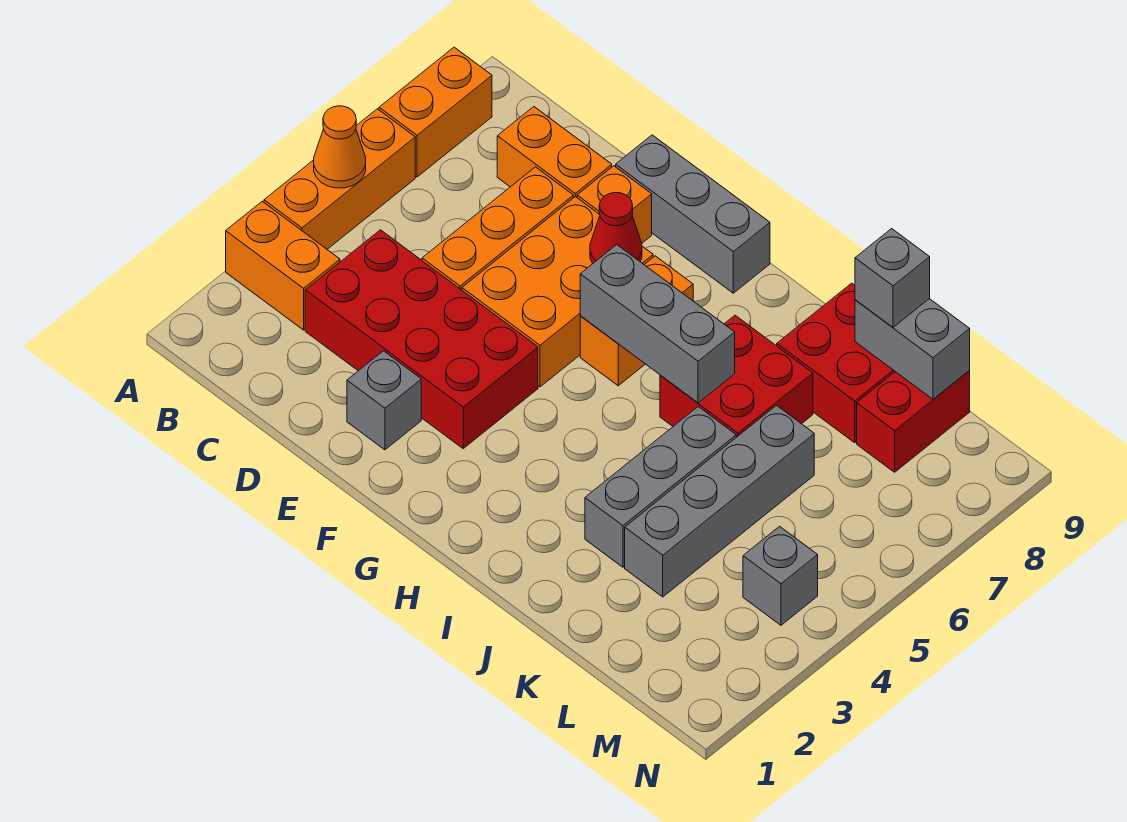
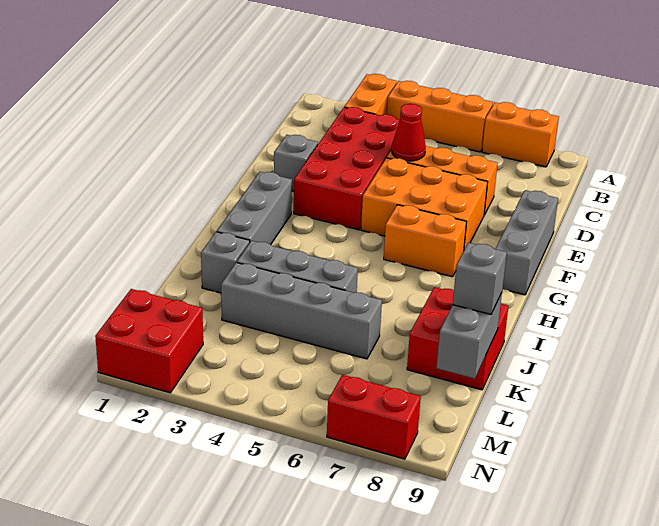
orange 1x1 cone [314,106,366,188] -> none
orange 1x2 brick [497,107,612,198] -> none
orange 1x1 brick [577,166,652,243] -> none
red 1x1 cone [590,193,642,264] -> red 1x1 cone moved to [392,104,426,161]
grey 1x3 brick [580,245,735,403] -> grey 1x3 brick moved to [217,172,292,245]
red 2x2 brick [660,315,813,437] -> red 2x2 brick moved to [95,289,203,393]
red 1x2 brick [857,371,970,472] -> red 1x2 brick moved to [327,375,421,459]
grey 1x1 brick [743,526,818,625] -> grey 1x1 brick moved to [201,232,250,293]

